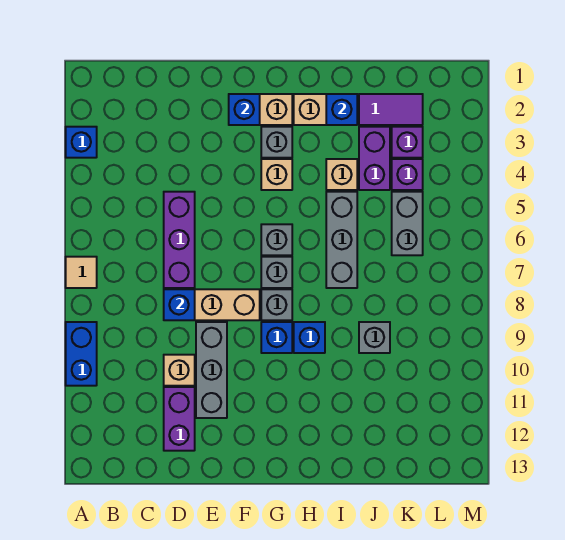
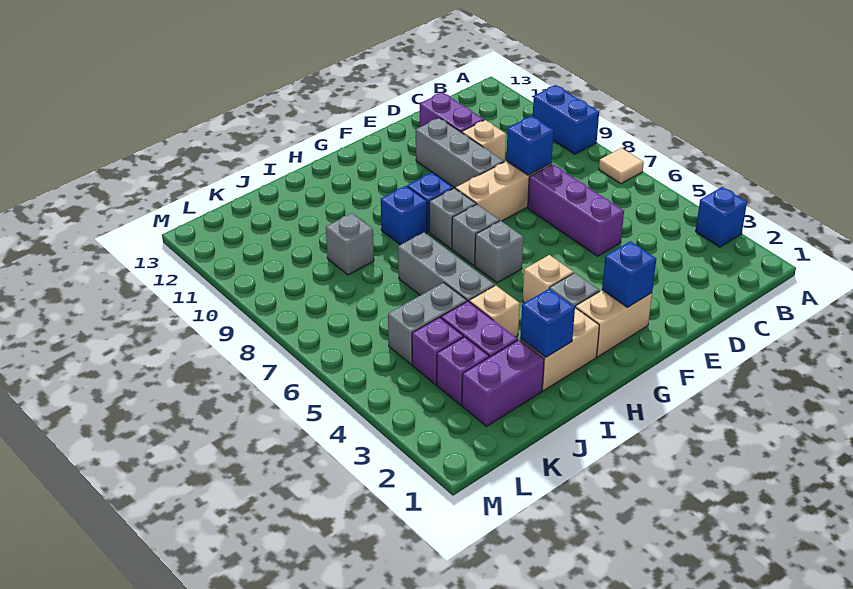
purple 1x2 tile [359,94,423,125] -> purple 1x2 brick [462,340,544,426]
grey 1x2 brick [392,192,423,255] -> grey 1x2 brick turned to [388,283,467,365]

